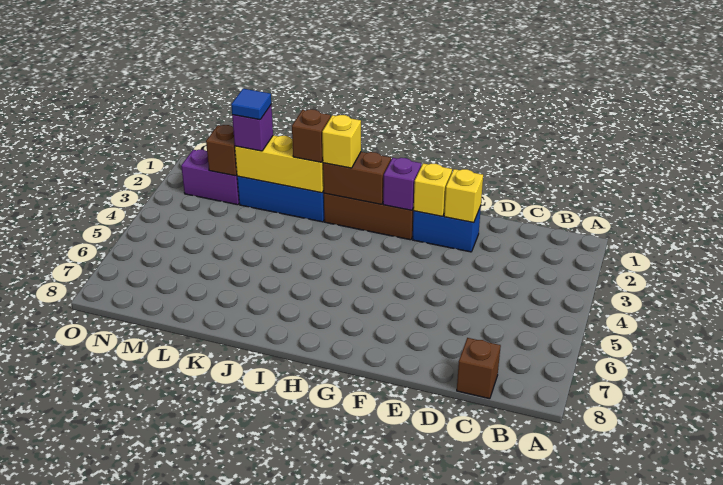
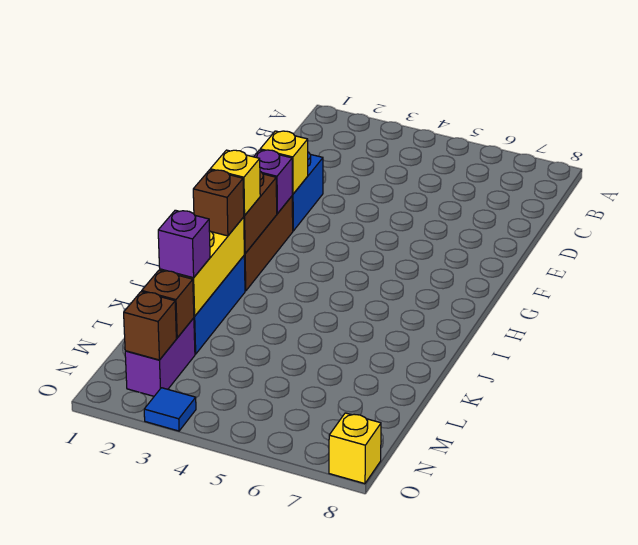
brown 1x1 brick [457,338,501,399] -> brown 1x1 brick moved to [124,292,176,360]
yellow 1x1 brick [444,169,483,223] -> yellow 1x1 brick moved to [329,413,381,484]
blue 1x1 tile [231,89,271,120] -> blue 1x1 tile moved to [144,388,196,431]

